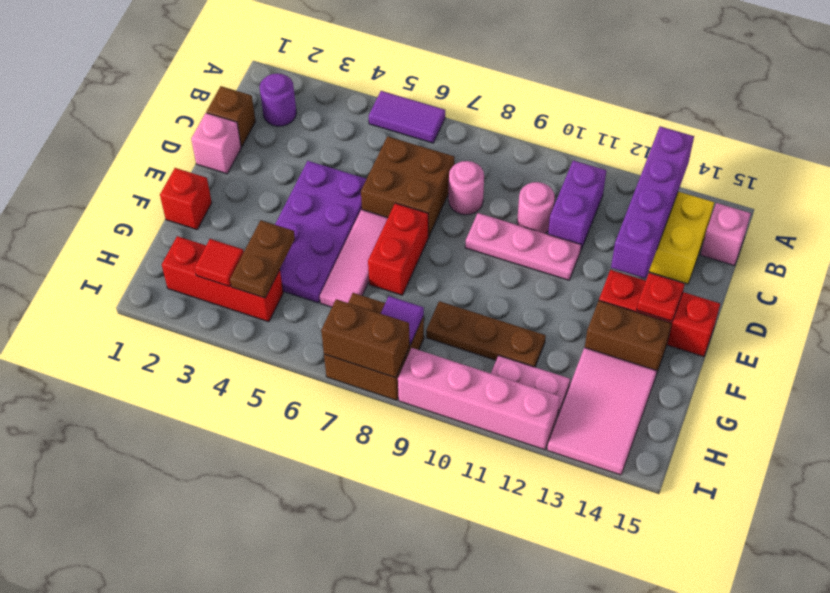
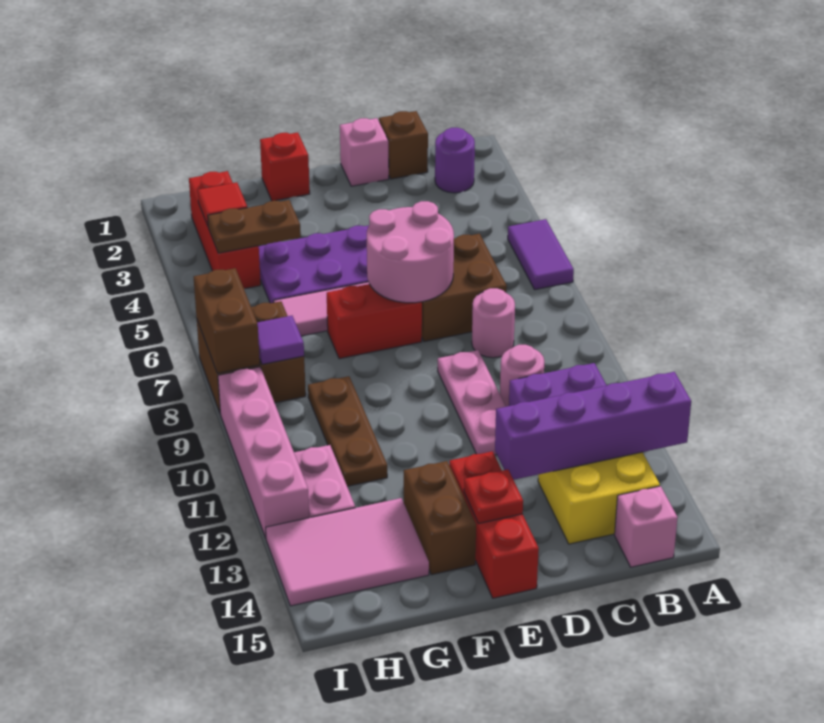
none -> pink 2x2 round brick [367,201,454,303]

